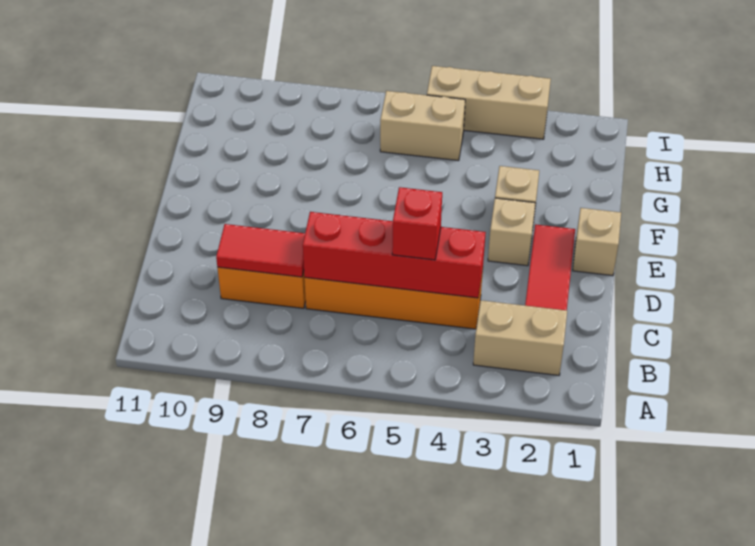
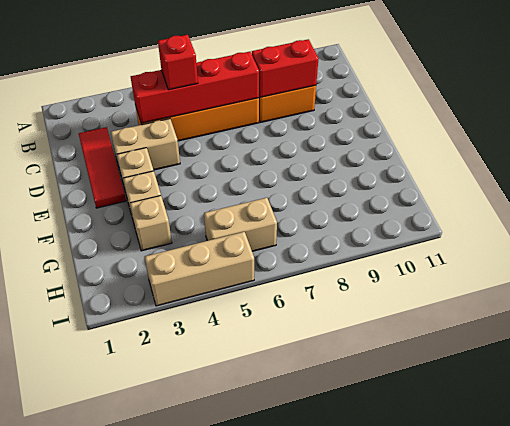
tan 1x2 brick [473,300,567,375] -> tan 1x2 brick moved to [111,119,180,174]
red 1x2 tile [216,224,305,277] -> red 1x2 brick [252,39,318,97]
tan 1x1 brick [573,208,621,276] -> tan 1x1 brick moved to [130,196,172,251]

